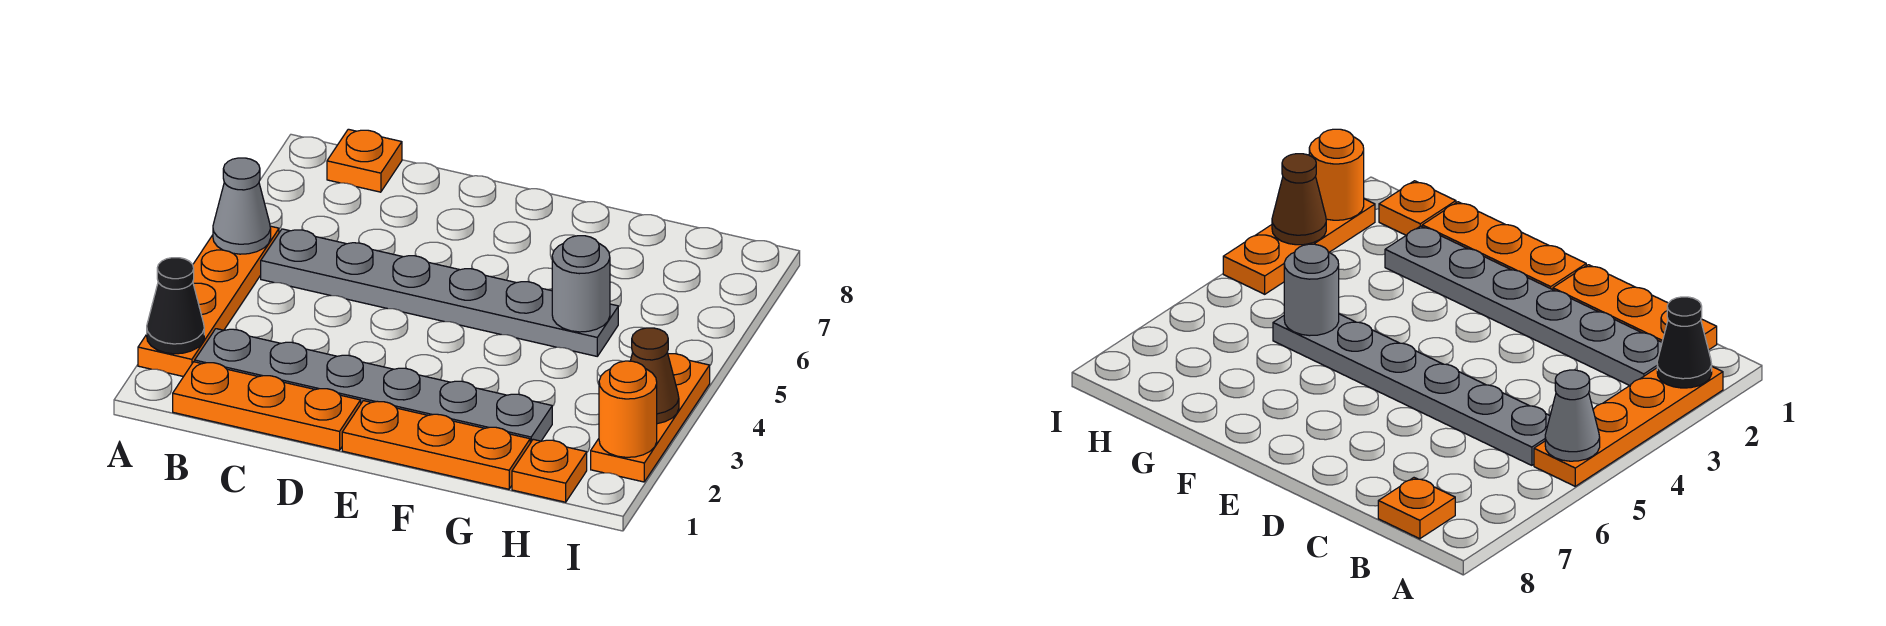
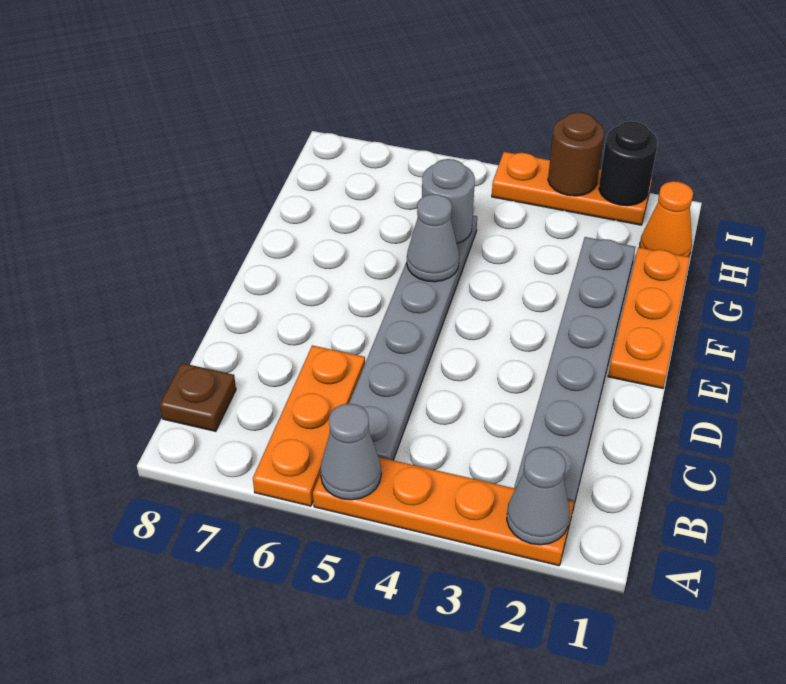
black 1x1 cone [147,258,204,354] -> grey 1x1 cone [507,447,570,545]
orange 1x3 plate [173,362,361,450] -> orange 1x3 plate moved to [253,345,365,506]
orange 1x1 plate [327,129,402,192] -> brown 1x1 plate [160,363,236,431]
none -> grey 1x1 cone [407,194,459,282]
orange 1x1 plate [512,439,587,502] -> orange 1x1 cone [640,181,693,257]
orange 1x1 round brick [599,361,657,457] -> black 1x1 round brick [599,121,657,206]
brown 1x1 cone [631,328,679,424] -> brown 1x1 round brick [548,112,604,196]

